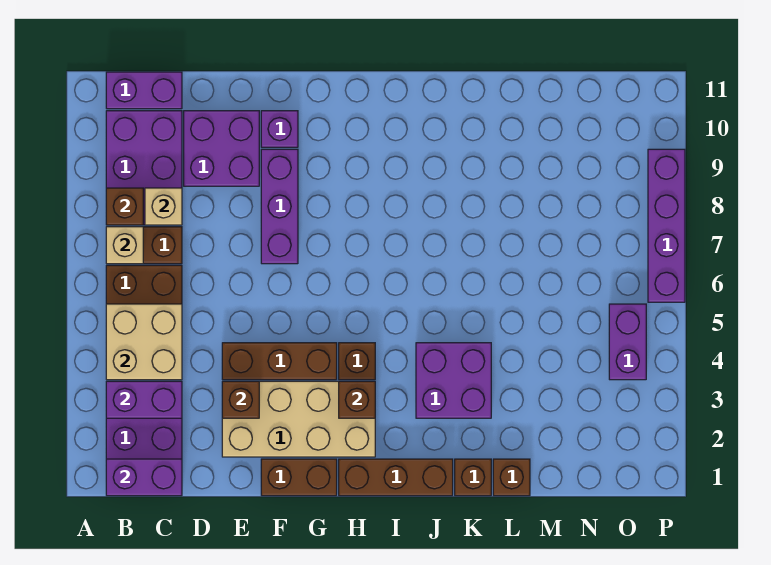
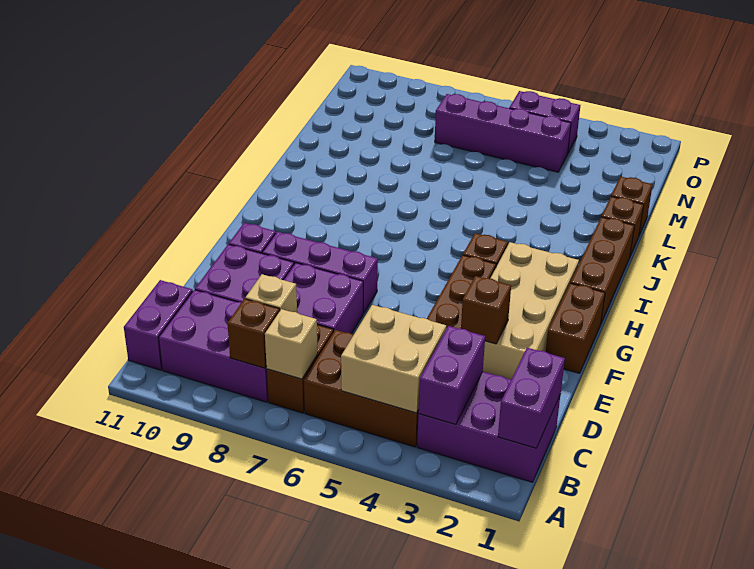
brown 1x1 brick [339,381,375,418] -> none
purple 2x2 brick [416,343,491,418] -> purple 2x2 brick moved to [284,263,363,334]
purple 1x4 brick [648,149,685,302] -> purple 1x4 brick moved to [435,94,571,172]

